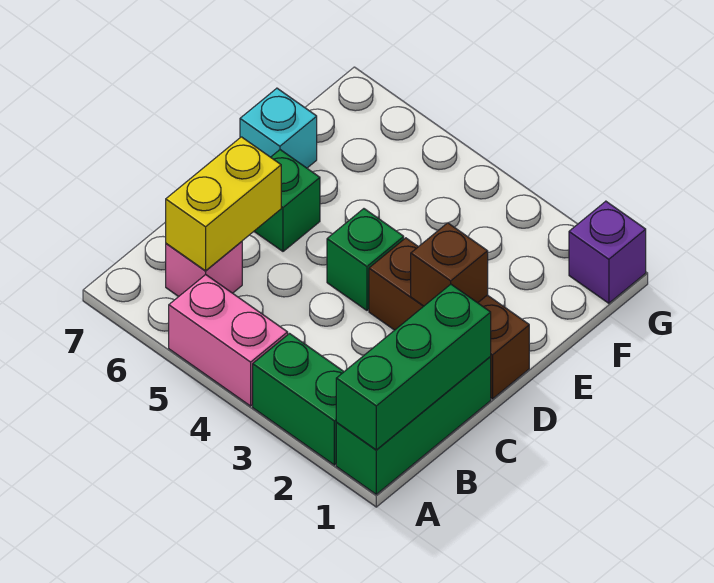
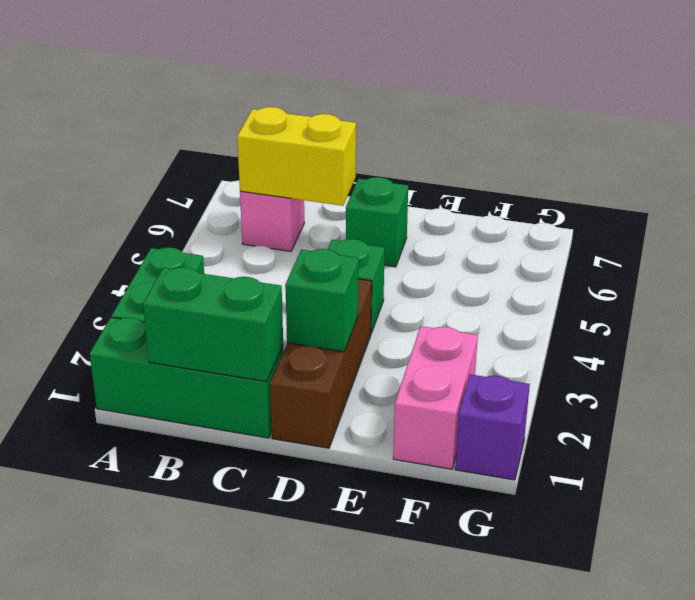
green 1x3 brick [336,284,491,450] -> green 1x2 brick [143,267,283,382]
pink 1x2 brick [169,275,288,406] -> pink 1x2 brick moved to [393,326,478,469]
brown 1x1 brick [411,223,488,306] -> green 1x1 brick [285,249,359,352]
cyan 1x1 brick [240,88,317,168] -> none

